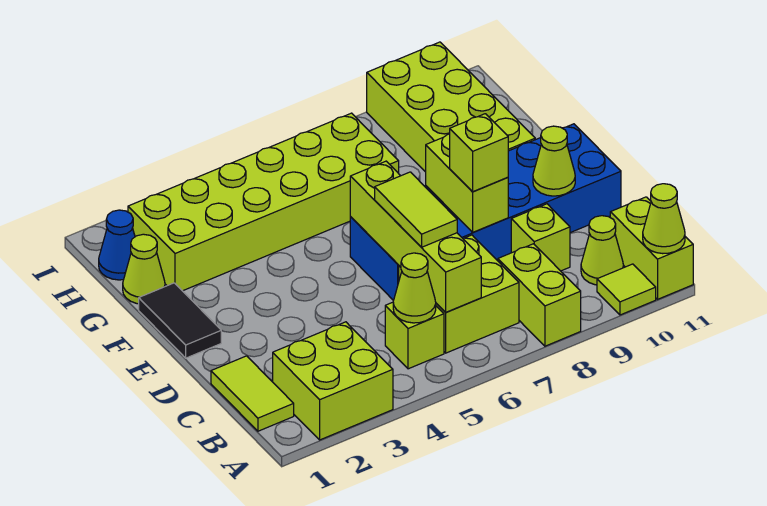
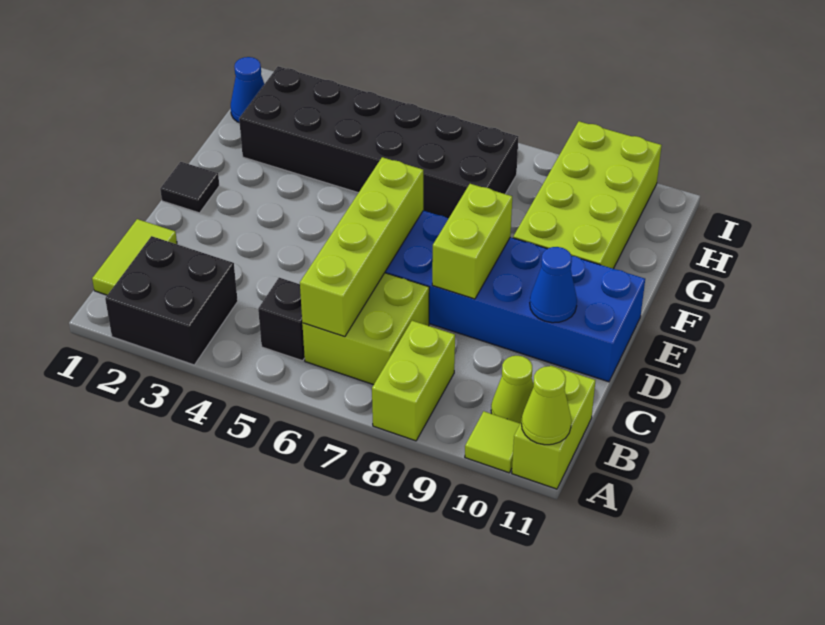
lime 2x2 brick [273,322,393,440] -> black 2x2 brick [105,236,238,365]
lime 1x1 brick [385,302,444,369] -> black 1x1 brick [258,278,305,361]
lime 1x1 cone [393,253,436,323] -> none
lime 1x2 tile [375,172,457,247] -> none
lime 1x1 brick [511,204,570,271] -> none
lime 1x1 brick [450,114,508,192] -> none
lime 1x1 cone [533,126,575,196] -> blue 1x1 cone [530,247,577,323]
black 1x2 tile [139,283,221,358] -> black 1x1 tile [160,162,219,213]
lime 1x1 cone [123,234,165,304] -> none
lime 2x6 brick [128,113,399,291] -> black 2x6 brick [239,66,518,218]

